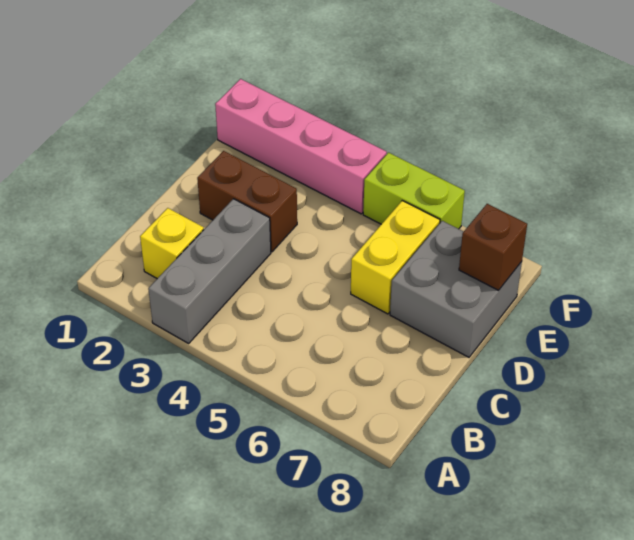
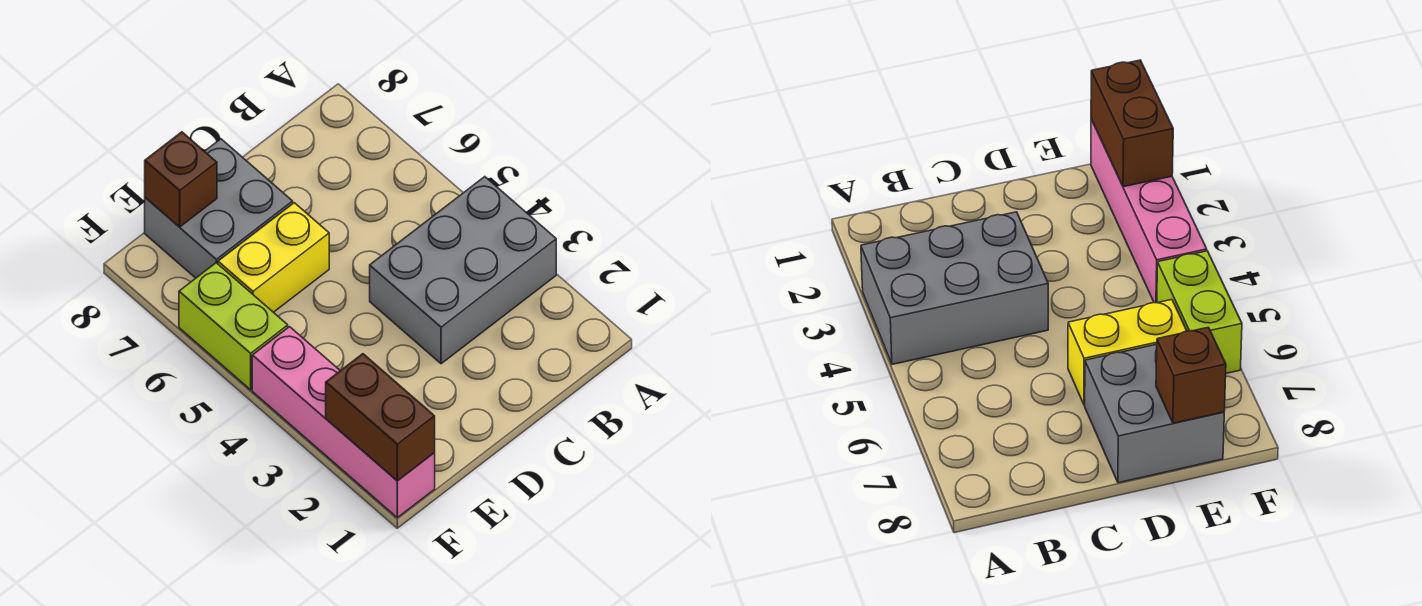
grey 1x3 brick [148,199,271,343] -> grey 2x3 brick [370,177,556,364]
yellow 1x1 brick [140,208,204,278] -> none
brown 1x2 brick [197,151,297,252] -> brown 1x2 brick moved to [326,354,435,481]

